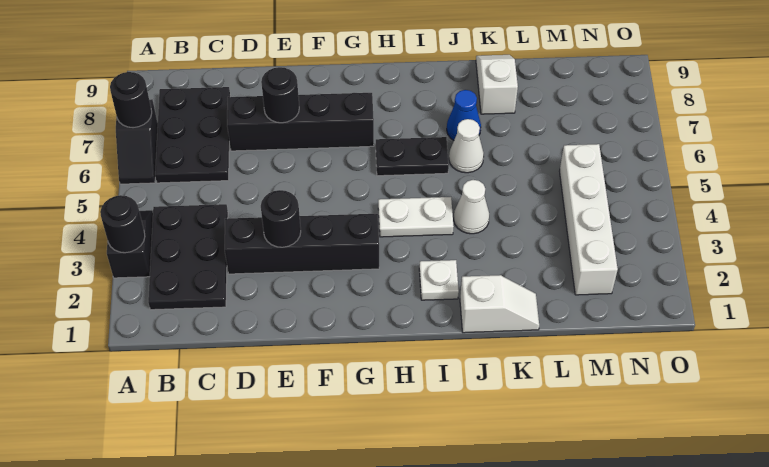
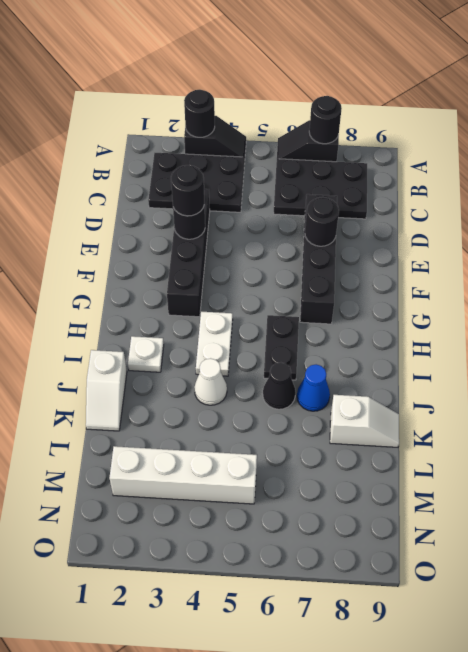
none -> black 1x1 round brick [171,165,204,216]
white 1x1 cone [449,119,484,173] -> black 1x1 cone [263,363,296,409]

